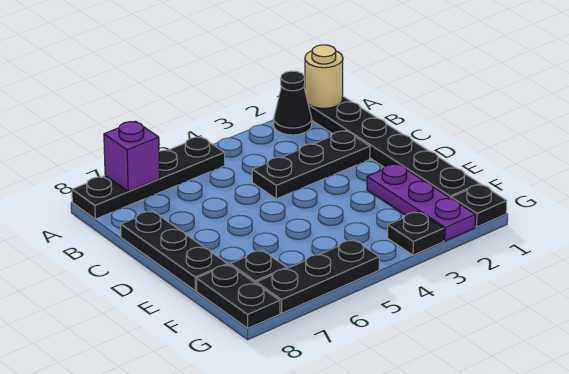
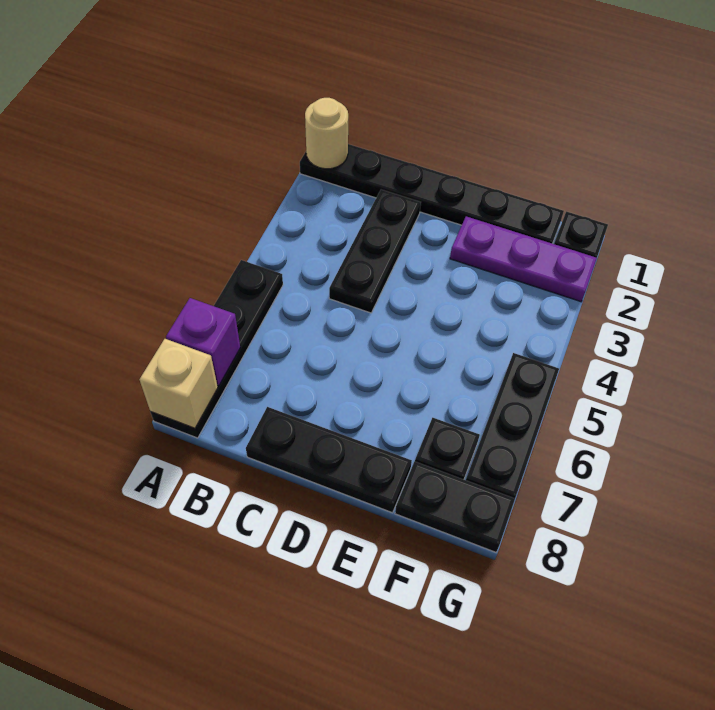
black 1x1 cone [274,71,312,135] -> none
none -> tan 1x1 brick [139,339,218,428]
black 1x1 plate [388,212,444,255] -> none

